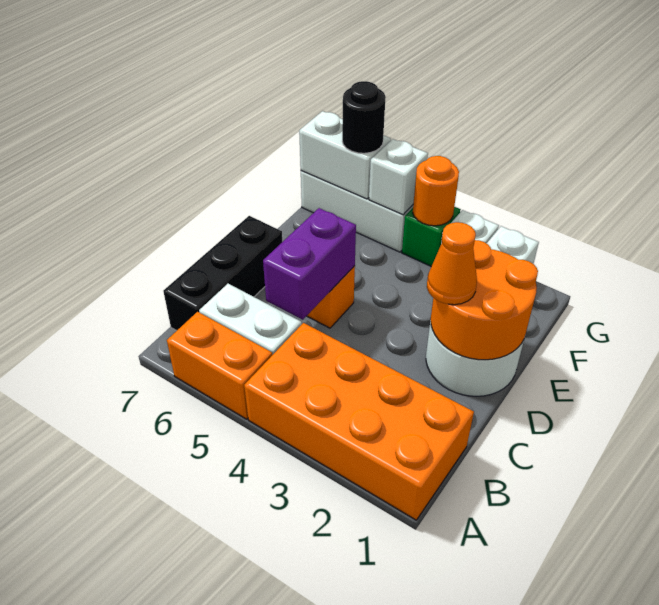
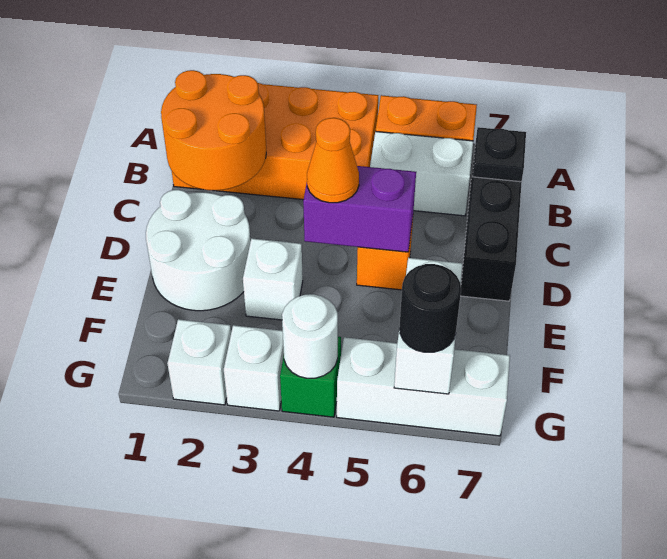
none -> black 1x1 plate [472,127,526,182]
purple 1x2 brick [263,208,356,320] -> purple 1x2 brick turned to [303,166,416,252]
orange 2x2 round brick [431,240,538,360] -> orange 2x2 round brick moved to [161,70,266,191]
orange 1x1 cone [427,222,477,305] -> orange 1x1 cone moved to [307,118,359,203]
orange 1x1 round brick [413,156,459,226] -> white 1x1 round brick [282,294,338,378]
white 1x1 brick [369,139,428,215] -> white 1x1 brick moved to [243,239,303,320]
white 1x2 brick [299,111,391,199] -> white 1x2 brick turned to [394,258,462,394]

